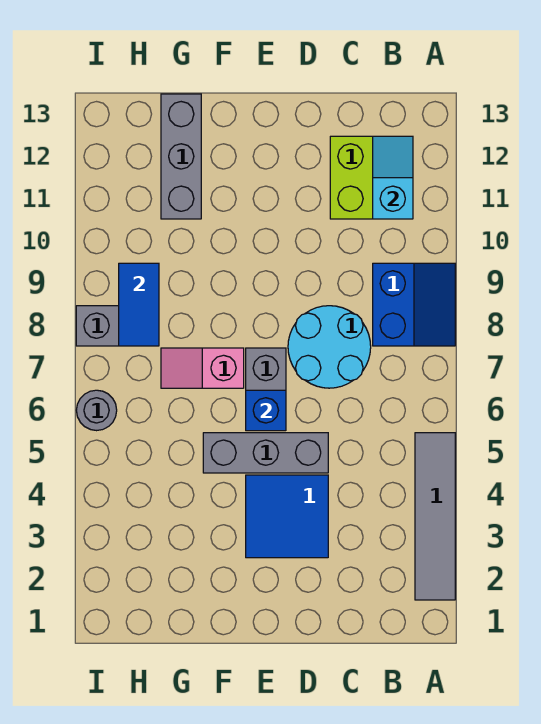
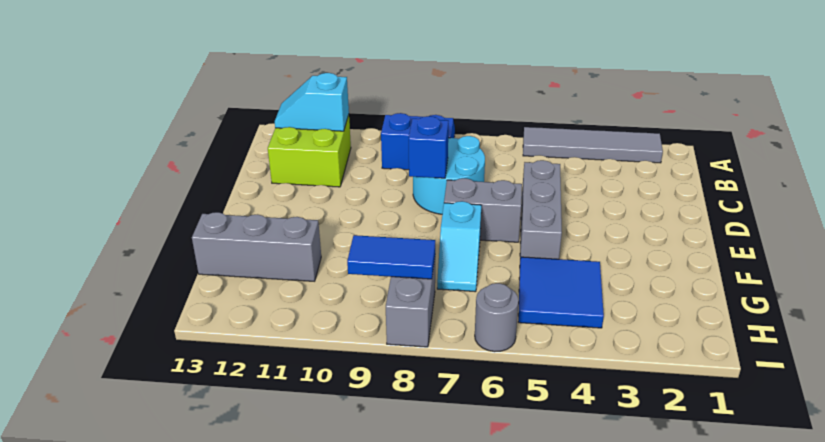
blue 2x2 tile [246,475,328,558] -> blue 2x2 tile moved to [518,257,604,328]
blue 1x1 brick [246,390,286,431] -> blue 1x1 brick moved to [409,116,448,178]
pink 1x2 slope [161,348,244,388] -> cyan 1x2 slope [437,201,481,292]

